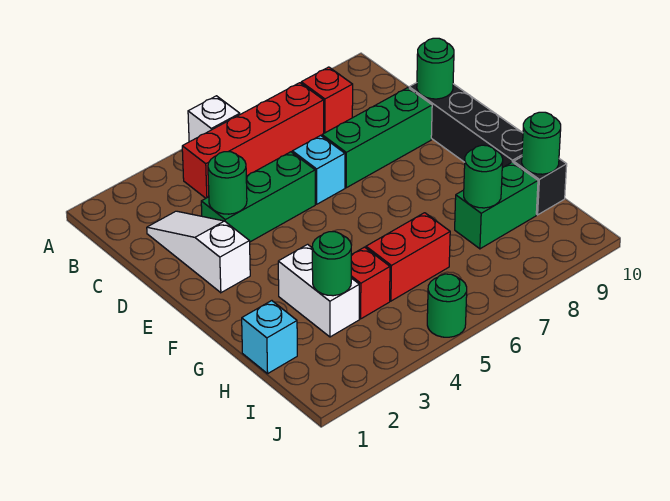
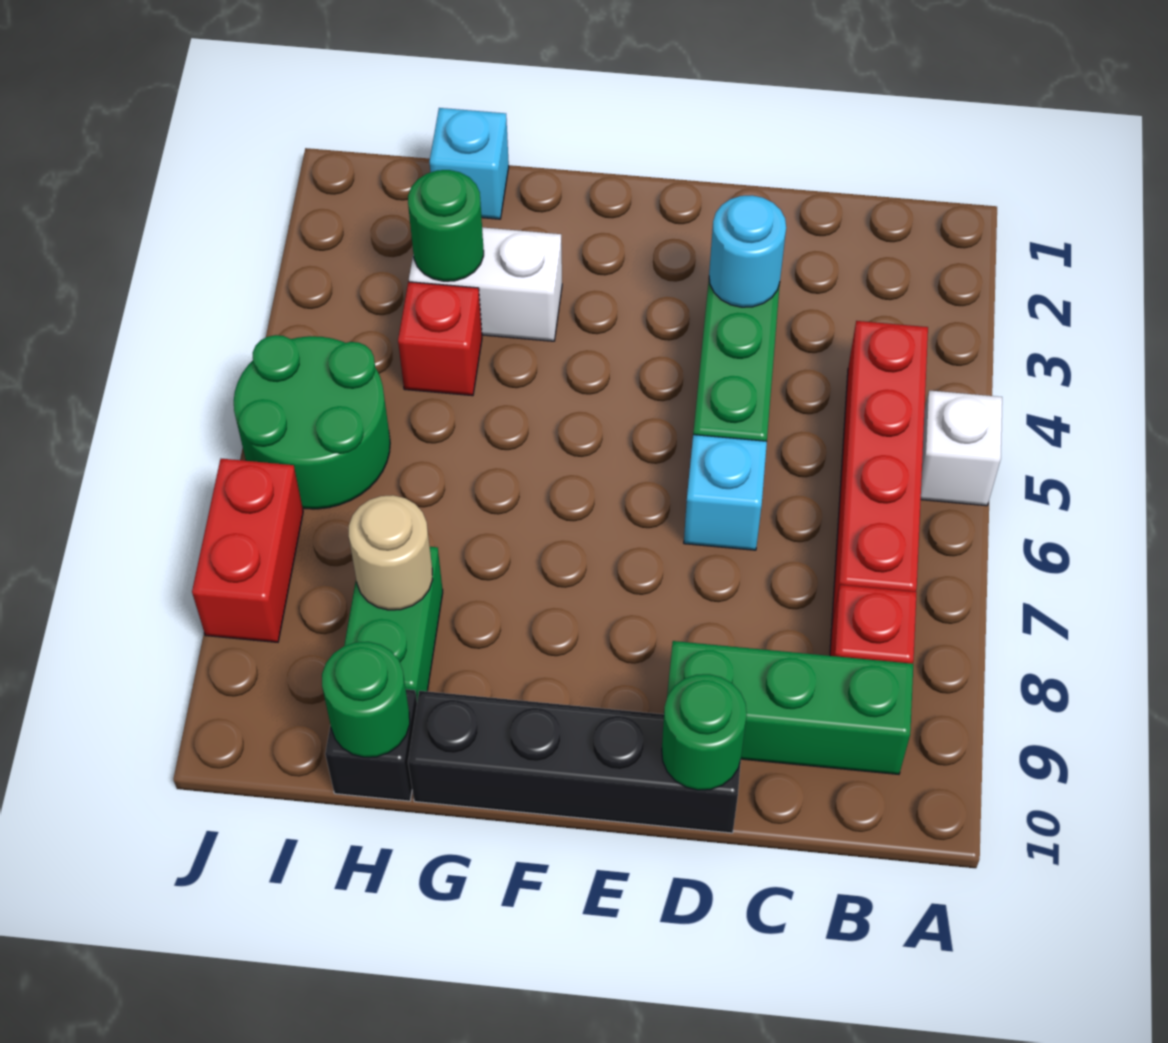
white 1x3 slope [147,211,250,293] -> none
green 1x1 round brick [208,152,247,214] -> cyan 1x1 round brick [709,195,786,307]
green 1x3 brick [322,88,432,188] -> green 1x3 brick turned to [667,641,913,774]
red 1x2 brick [366,213,450,301] -> red 1x2 brick moved to [192,459,303,642]
green 1x1 round brick [464,145,503,208] -> tan 1x1 round brick [349,495,433,610]
green 1x1 round brick [427,274,467,337] -> green 2x2 round brick [234,335,390,509]

